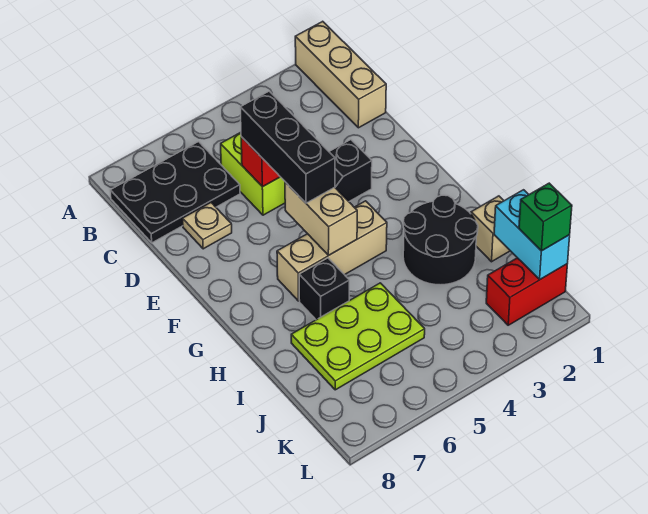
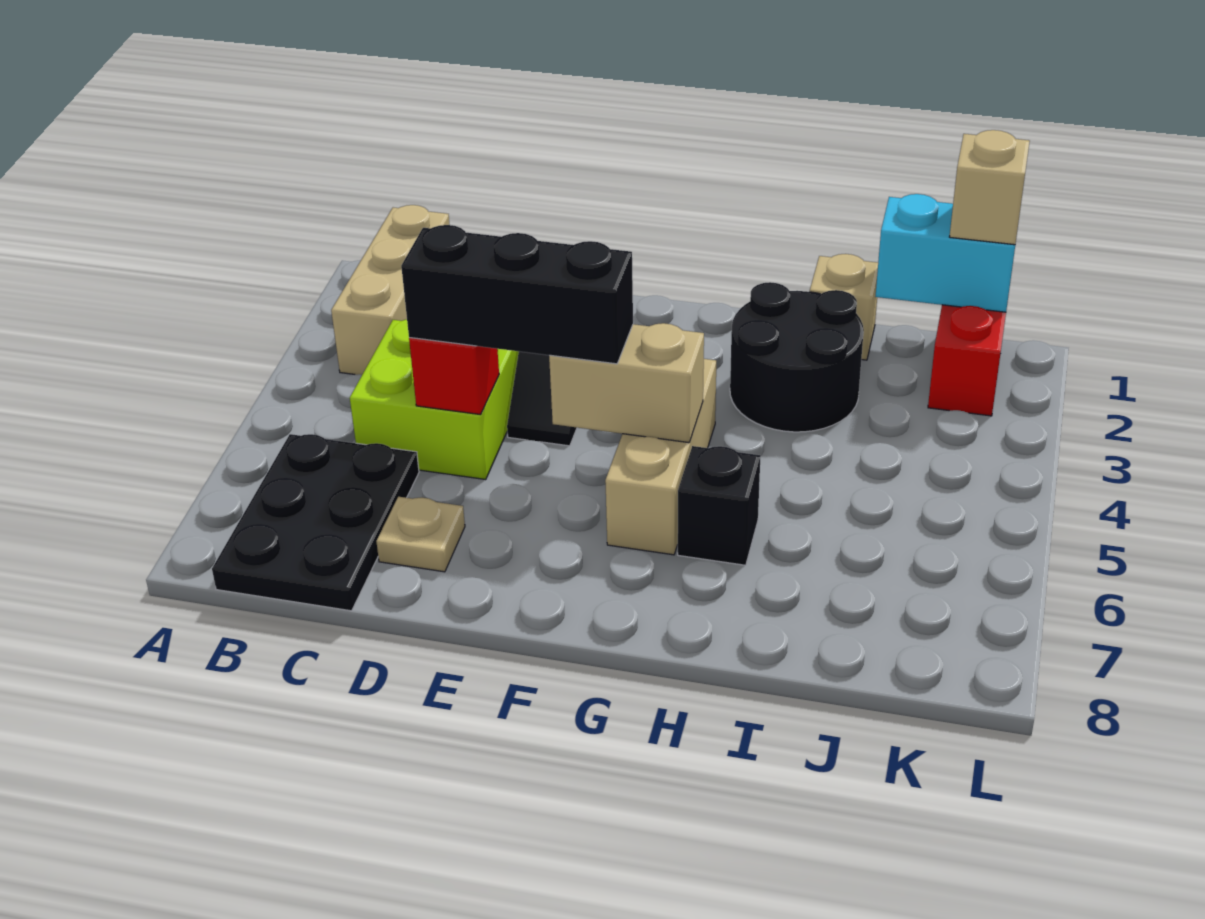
tan 1x3 brick [295,21,386,128] -> tan 1x3 brick turned to [331,205,449,375]
lime 2x3 plate [291,283,425,390] -> none
green 1x1 brick [519,183,572,251] -> tan 1x1 brick [950,130,1030,245]

